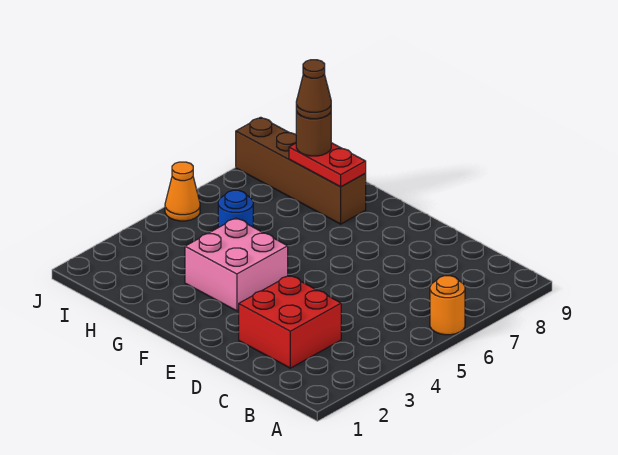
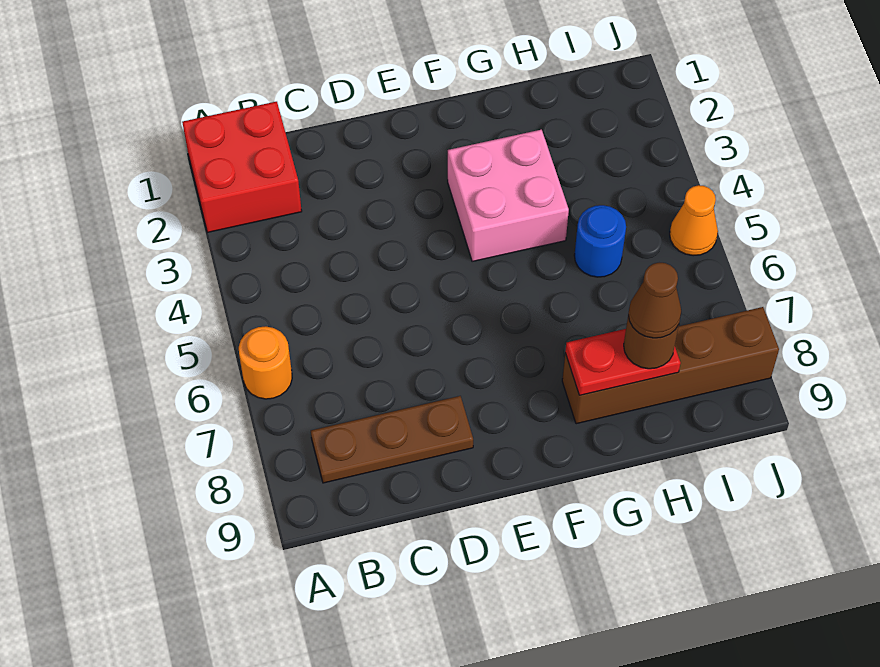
none -> brown 1x3 plate [311,396,473,483]
red 2x2 brick [239,275,341,368] -> red 2x2 brick moved to [182,102,302,232]

